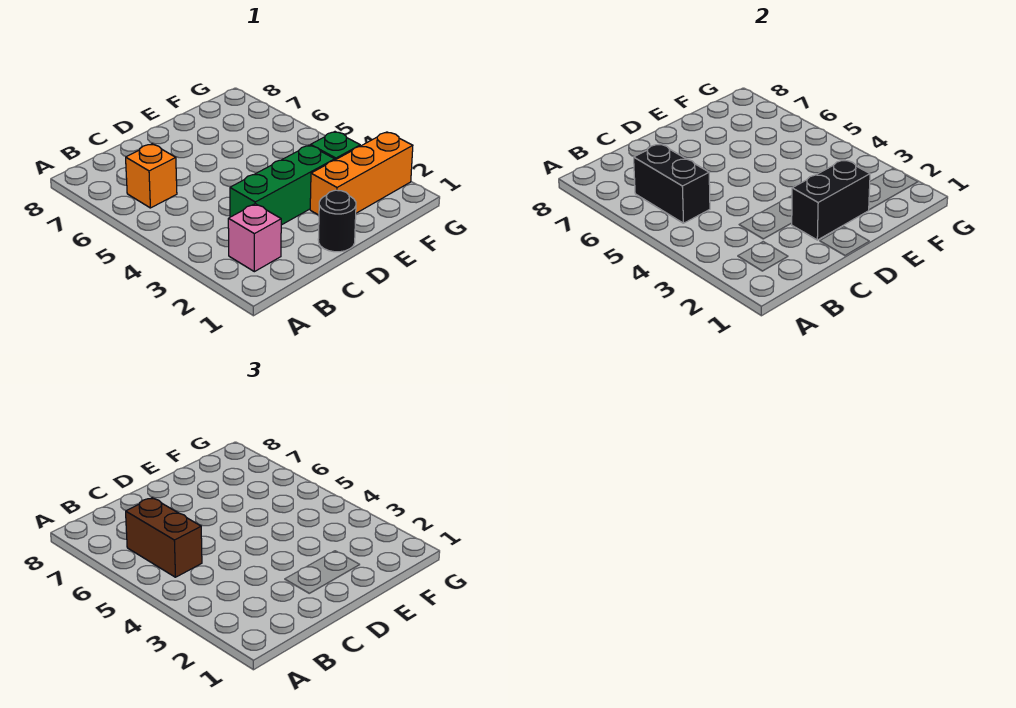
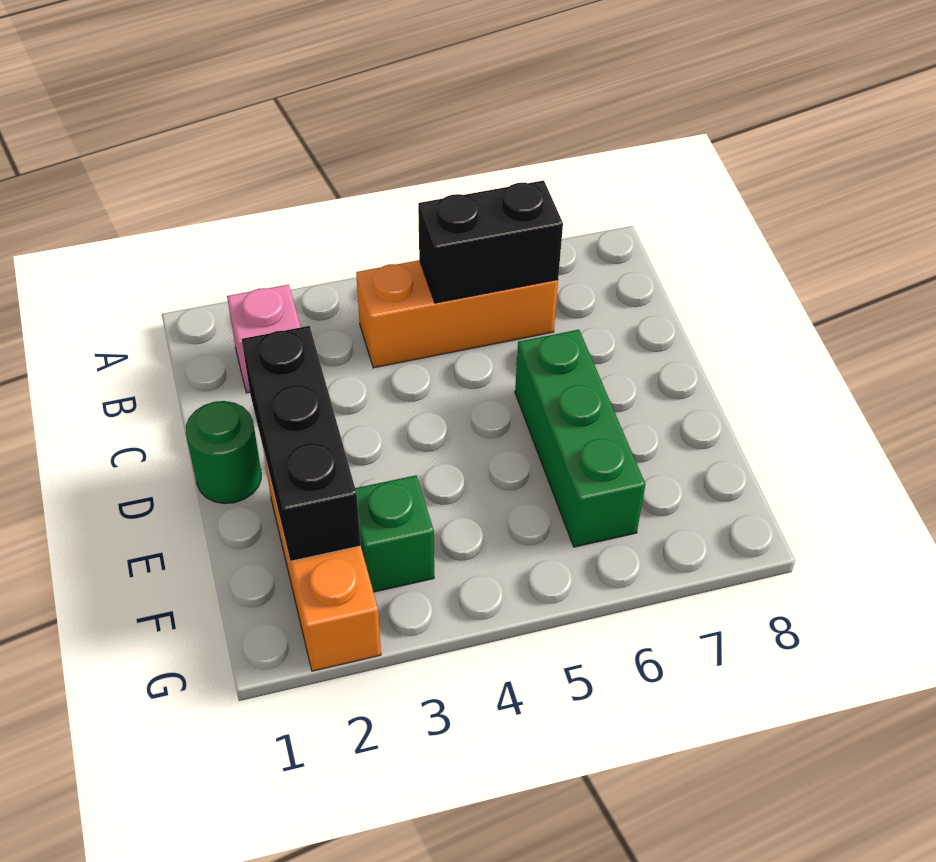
brown 1x2 brick [126,498,202,577] -> none
orange 1x1 brick [126,144,177,208] -> orange 1x3 brick [356,260,558,368]
green 1x3 brick [230,145,335,225] -> green 1x3 brick moved to [515,330,645,547]
black 1x1 round brick [318,190,356,252] -> green 1x1 round brick [186,401,261,504]
black 1x2 brick [792,160,870,240] -> black 1x3 brick [242,326,361,561]

